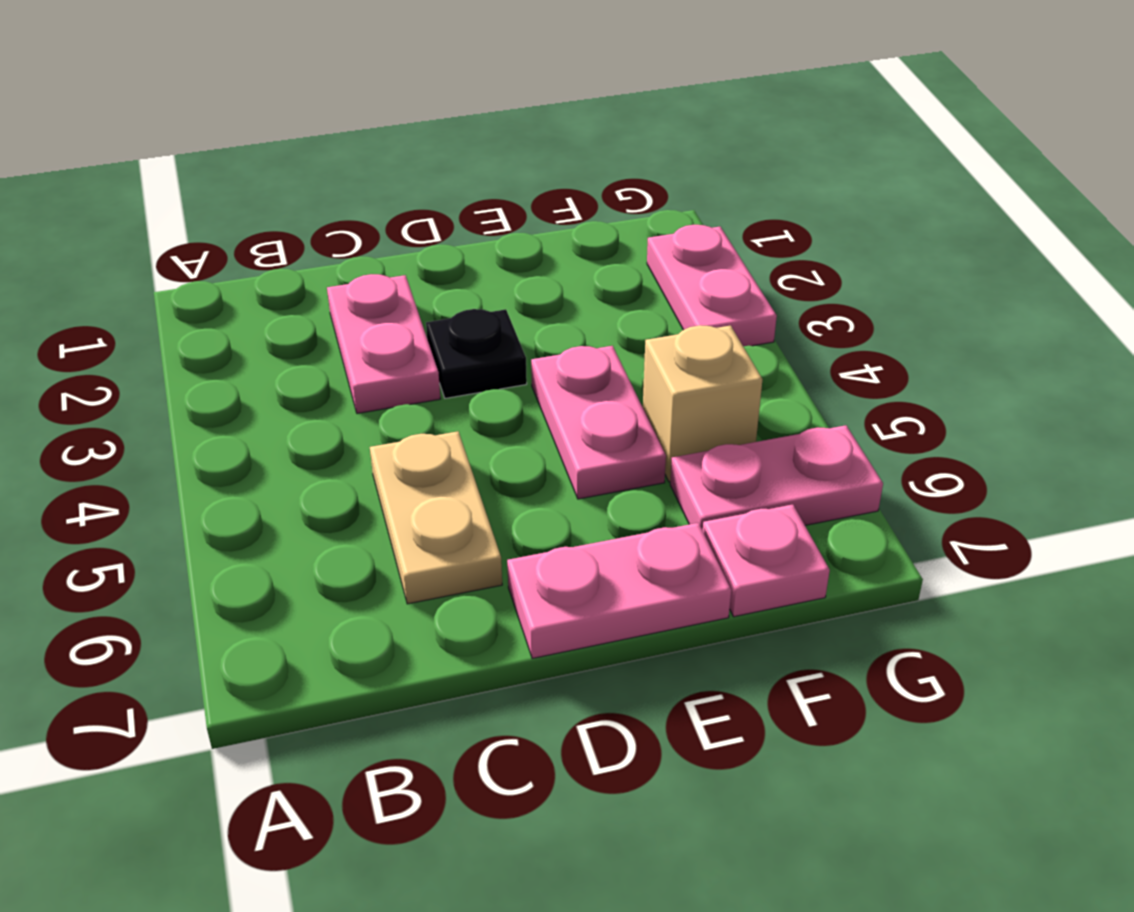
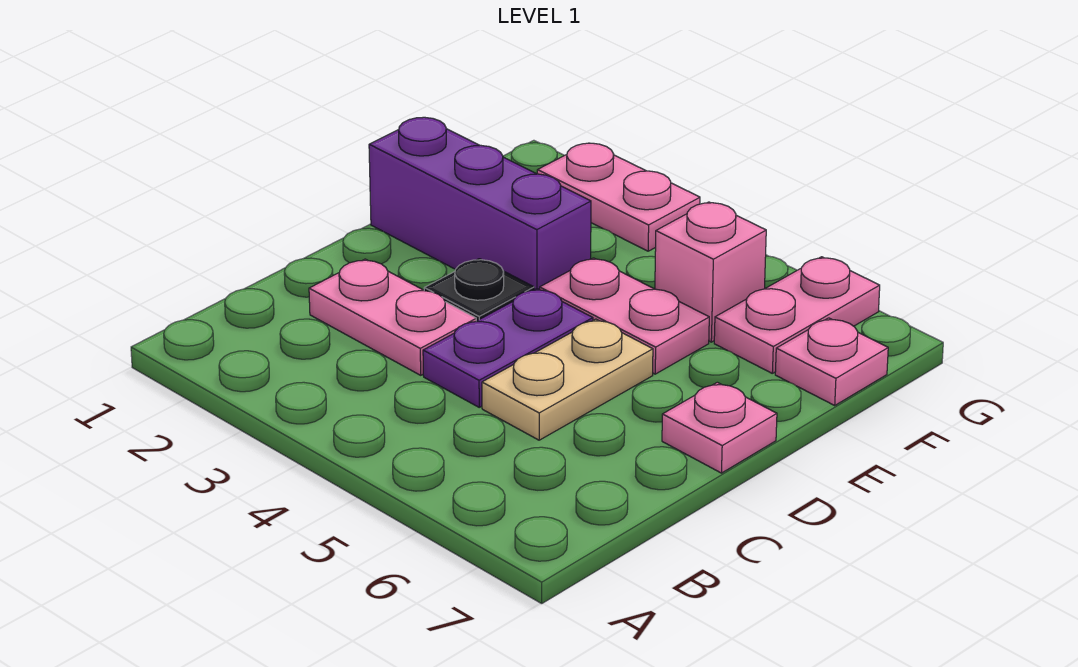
none -> purple 1x2 plate [423,289,593,407]
tan 1x2 plate [370,431,502,604] -> tan 1x2 plate turned to [482,319,653,440]
pink 1x2 plate [507,523,731,659] -> pink 1x1 plate [662,382,777,473]
none -> purple 1x3 brick [369,117,591,290]
tan 1x1 brick [643,325,762,482] -> pink 1x1 brick [655,202,766,342]

